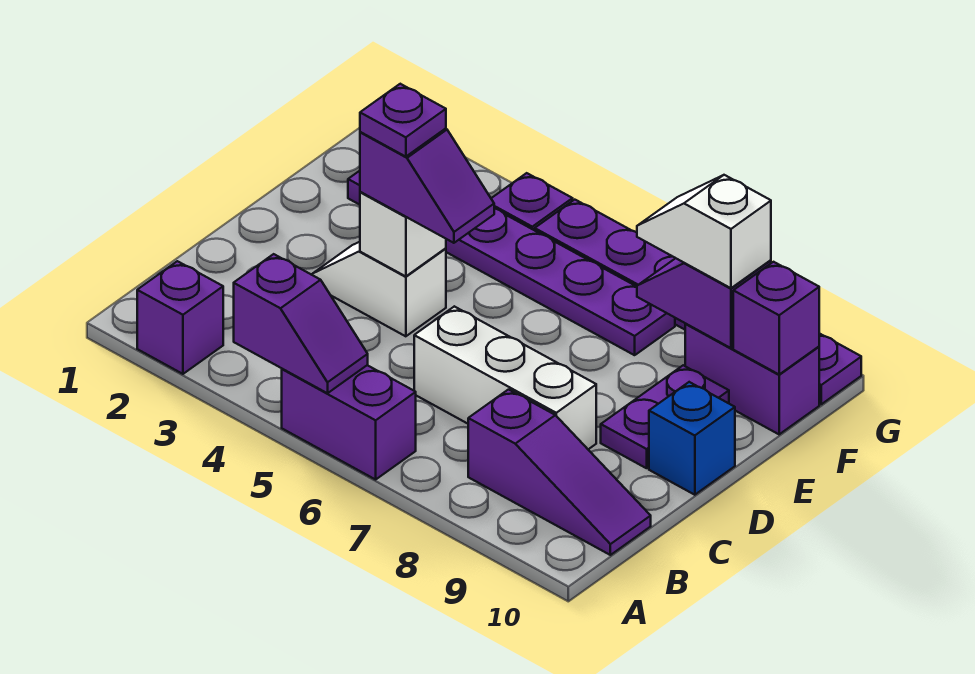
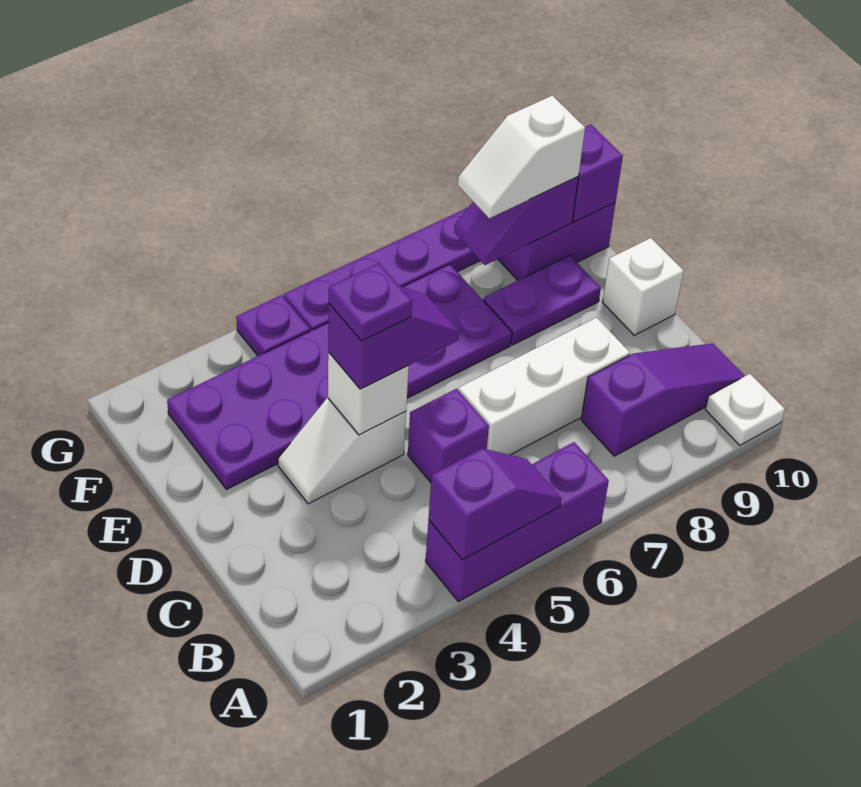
purple 1x1 brick [137,261,223,374] -> purple 1x1 brick moved to [408,389,489,482]
purple 1x2 brick [282,365,416,480] -> purple 1x3 brick [425,442,609,602]
none -> white 1x1 plate [705,374,785,445]
purple 1x2 plate [601,365,729,468] -> purple 1x2 plate turned to [483,255,601,345]
blue 1x1 brick [649,382,735,495] -> white 1x1 brick [602,238,684,335]
purple 1x6 plate [348,171,675,355] -> purple 2x6 plate [167,264,512,489]

